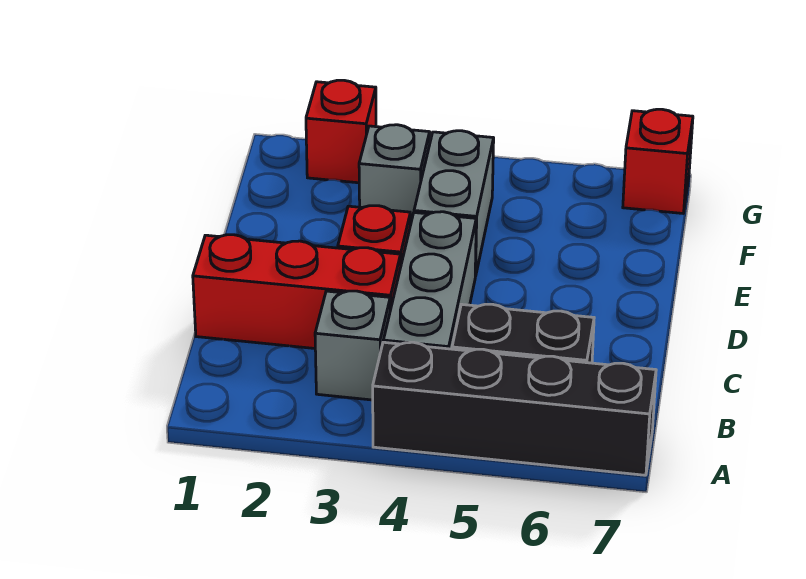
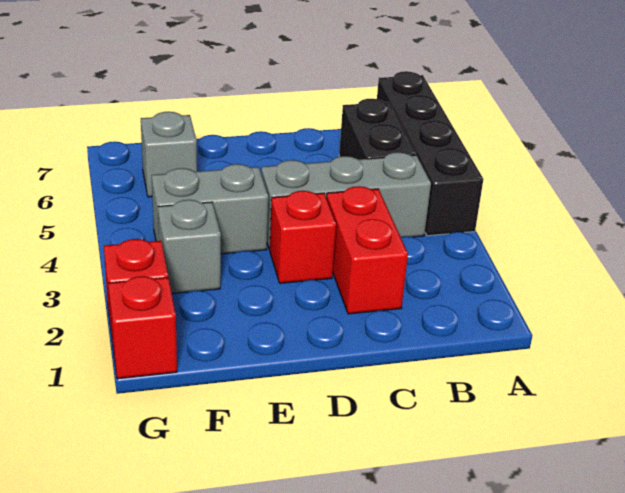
grey 1x1 brick [315,291,390,400] -> grey 1x1 brick moved to [141,112,197,197]
red 1x3 brick [193,235,401,348] -> red 1x2 brick [326,186,408,314]
red 1x1 brick [623,109,693,213] -> red 1x1 brick moved to [108,276,177,379]

